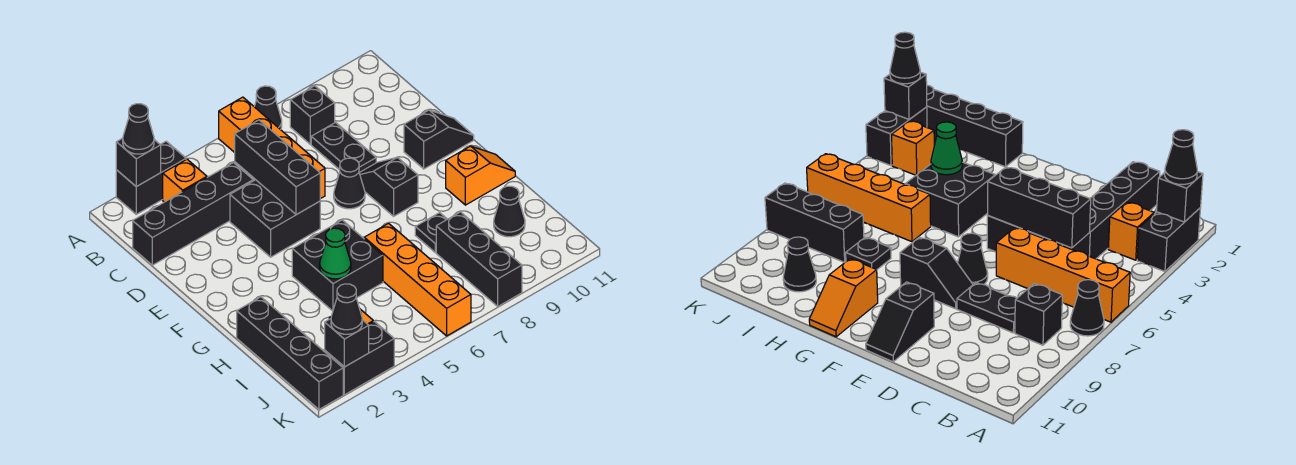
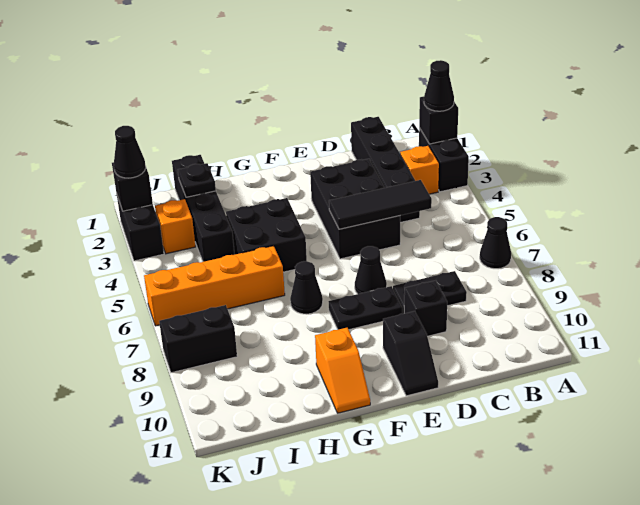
orange 1x4 brick [219,97,325,199] -> none
black 1x1 brick [290,86,335,144] -> black 1x1 brick moved to [404,280,447,336]
black 1x3 brick [235,120,320,215] -> black 1x3 tile [329,180,432,229]
black 2x2 brick [230,180,320,257] -> black 2x3 brick [310,159,400,259]
black 1x2 slope [359,157,418,216] -> black 1x2 plate [329,286,402,330]
black 1x4 brick [237,297,343,409] -> black 1x4 brick turned to [172,155,235,262]
green 1x1 cone [320,228,351,279] -> none
black 1x1 plate [415,213,447,252] -> black 1x1 plate moved to [178,163,216,197]
black 1x3 brick [436,212,522,306] -> black 1x2 brick [159,305,237,373]
black 1x1 cone [494,186,525,237] -> black 1x1 cone moved to [290,261,323,314]

